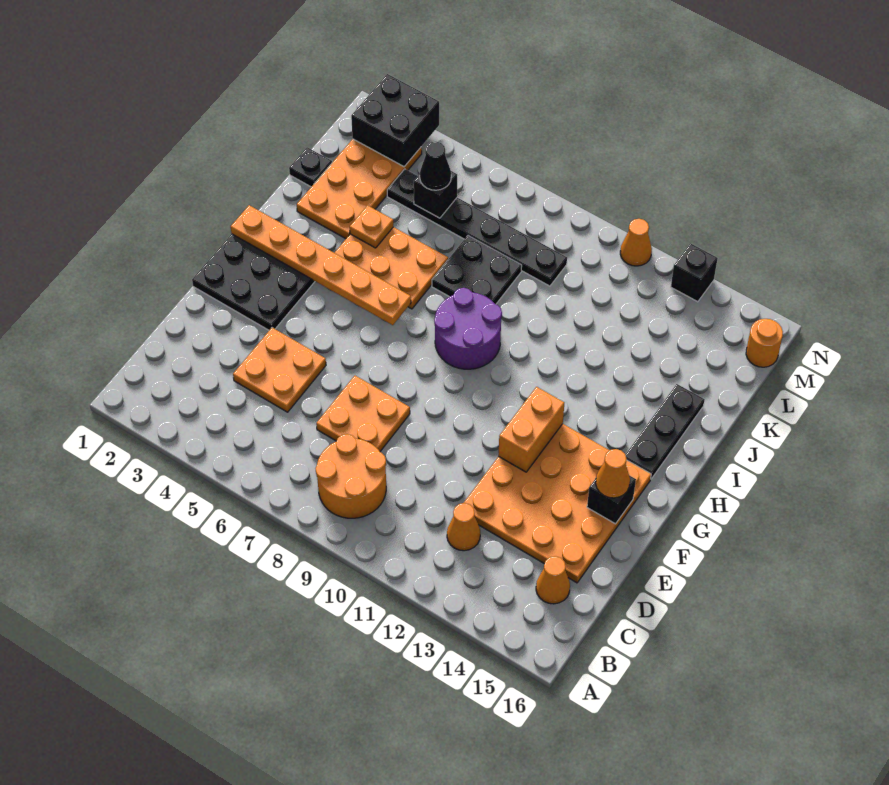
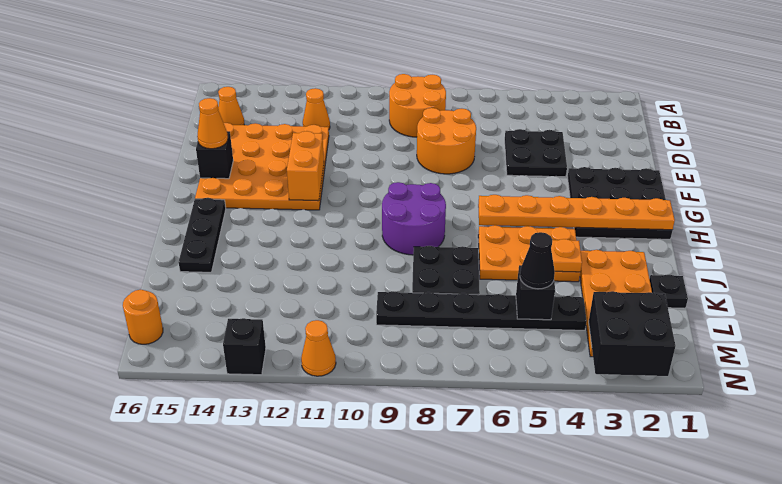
orange 2x2 plate [233,328,326,412] -> black 2x2 plate [505,129,567,177]
orange 2x2 plate [316,376,410,451] -> orange 2x2 round brick [417,108,476,174]

